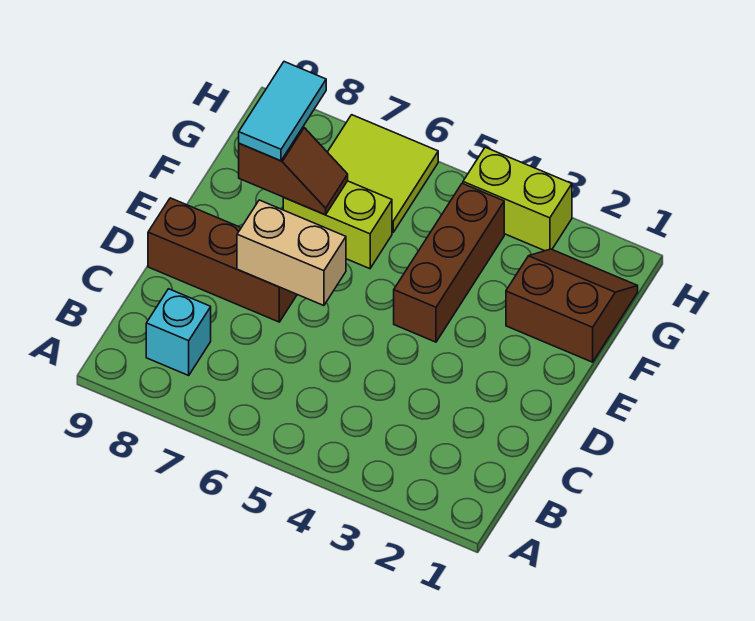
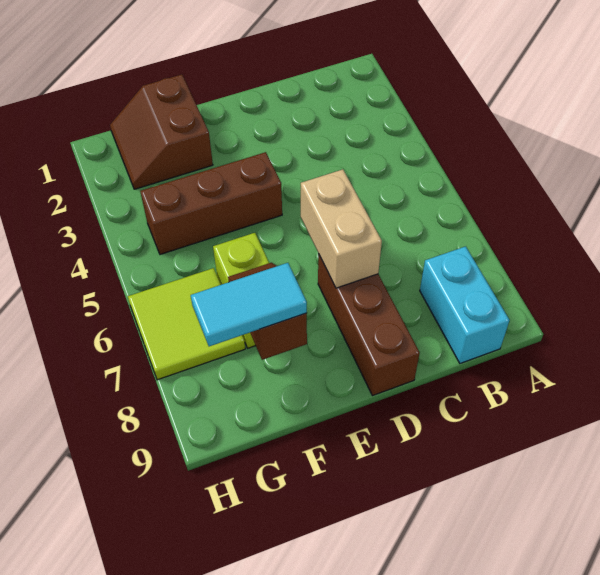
cyan 1x1 brick [146,289,211,375] -> cyan 1x2 brick [420,246,510,363]
lime 1x2 brick [463,147,572,251] -> none

